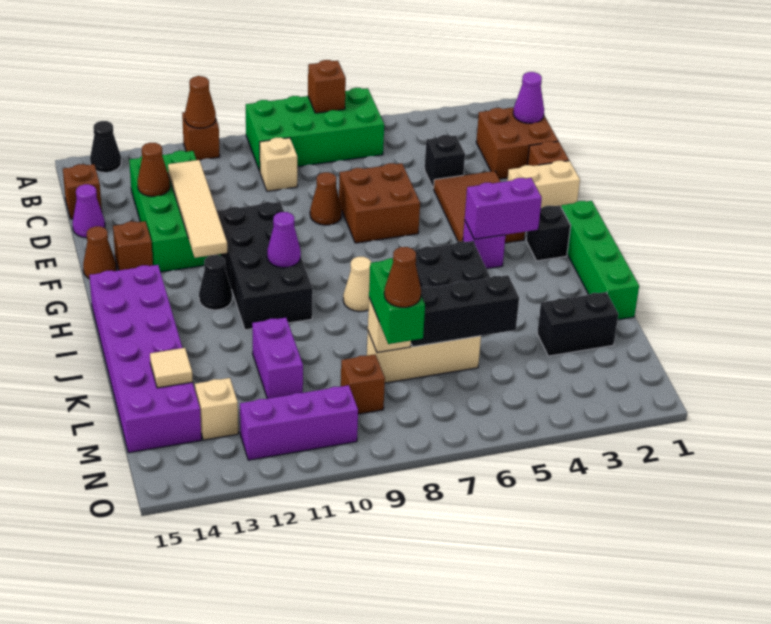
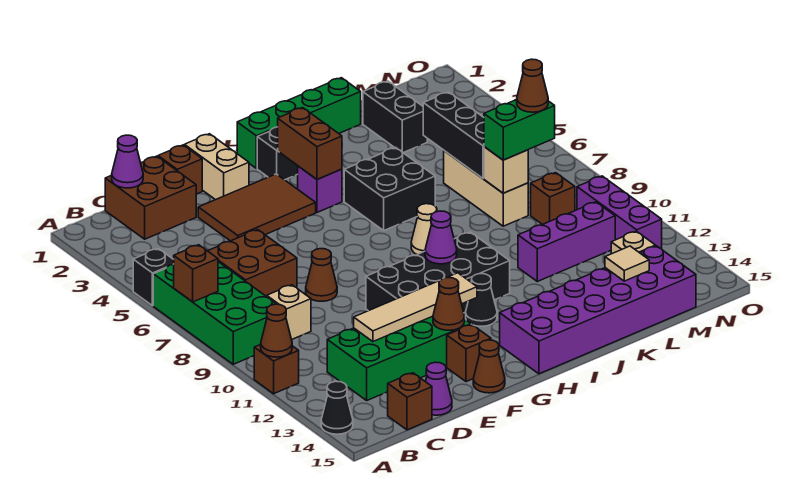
black 1x1 brick [425,135,465,189] -> black 1x1 brick moved to [133,249,174,306]
brown 1x1 cone [138,143,170,197] -> brown 1x1 cone moved to [433,278,465,330]
brown 2x2 brick [339,163,420,243] -> brown 2x2 brick moved to [208,230,297,297]
purple 1x2 brick [465,178,542,239] -> brown 1x2 brick [278,108,342,179]
purple 1x2 brick [252,318,303,399] -> purple 1x3 brick [518,202,615,281]

